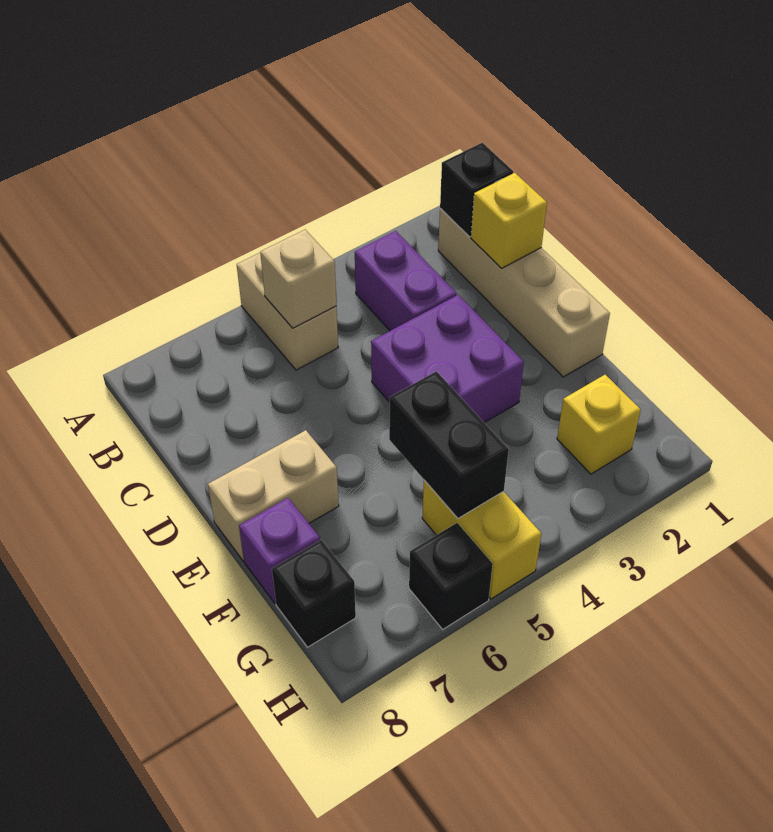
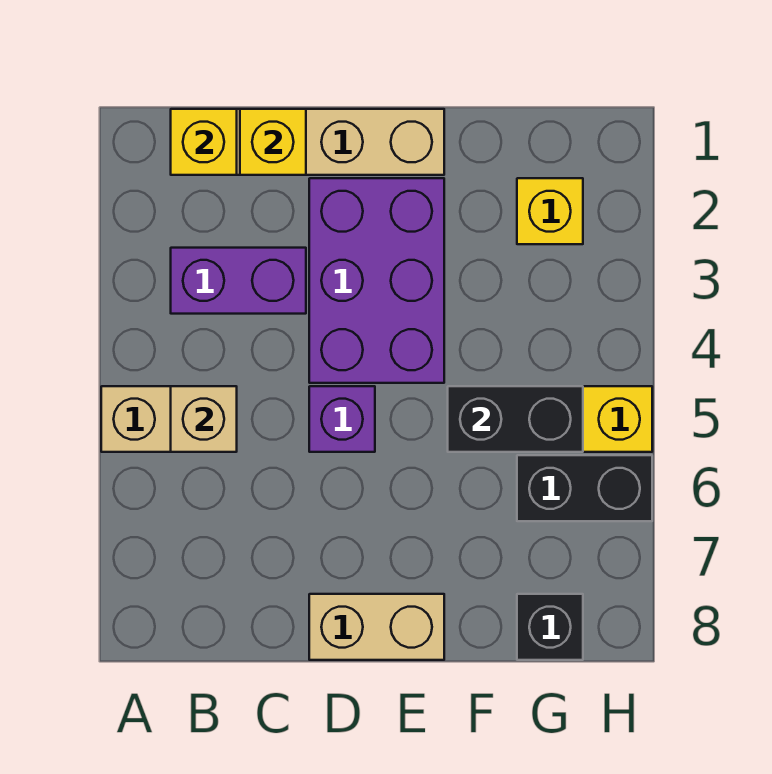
black 1x1 brick [440,143,513,237] -> yellow 1x1 brick [171,109,237,175]
purple 2x2 brick [371,295,524,422] -> purple 2x3 brick [309,178,444,383]
tan 1x2 brick [208,430,339,561] -> tan 1x2 brick turned to [309,594,444,660]
purple 1x1 brick [239,498,320,603] -> purple 1x1 brick moved to [309,386,375,452]
black 1x1 brick [409,523,493,629] -> black 1x2 brick [517,455,652,521]

